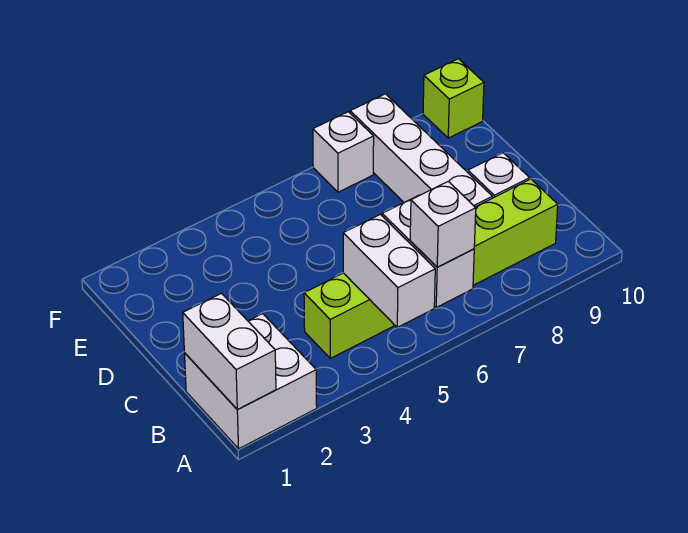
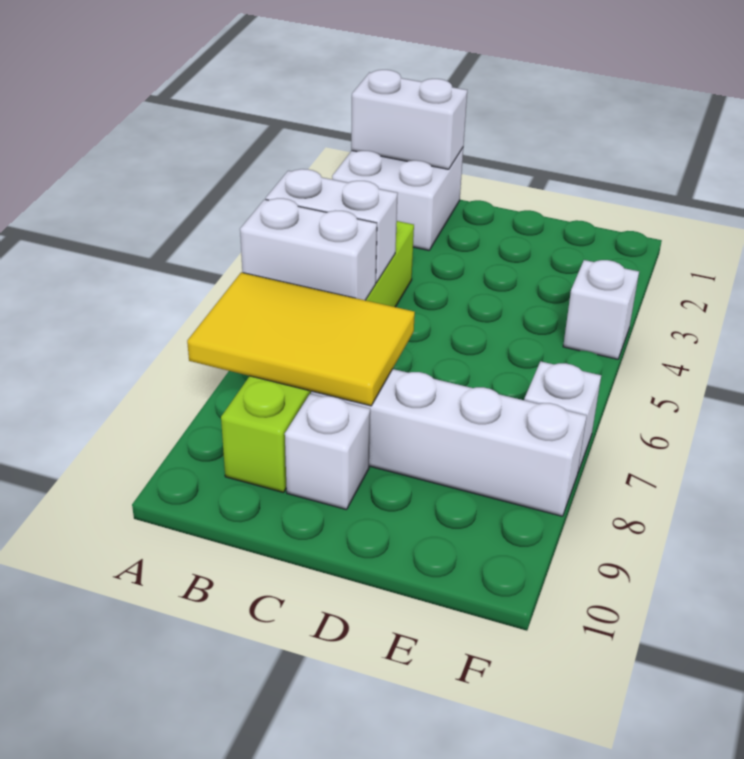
white 1x1 brick [410,181,476,267] -> white 1x1 brick moved to [563,260,639,359]
none -> yellow 2x3 tile [187,272,415,406]
lime 1x1 brick [423,59,484,138] -> none

